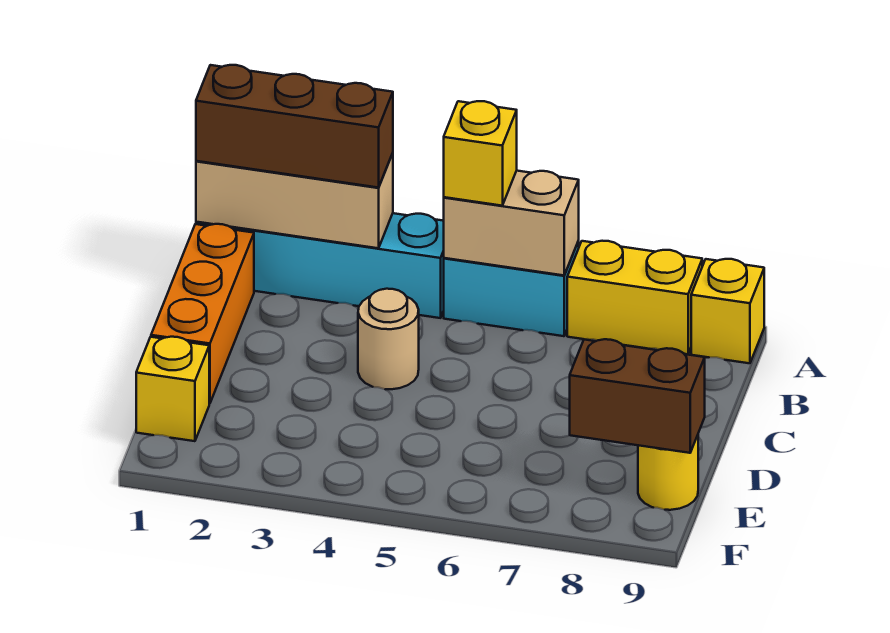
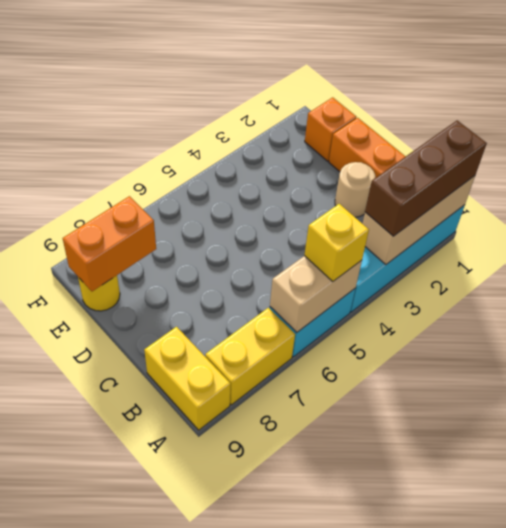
yellow 1x1 brick [691,259,764,363] -> yellow 1x2 brick [144,327,231,430]
tan 1x1 round brick [358,289,419,389] -> tan 1x1 round brick moved to [335,162,375,217]
yellow 1x1 brick [136,337,209,441] -> orange 1x1 brick [305,97,356,161]
brown 1x2 brick [570,339,705,453] -> orange 1x2 brick [63,196,156,291]

